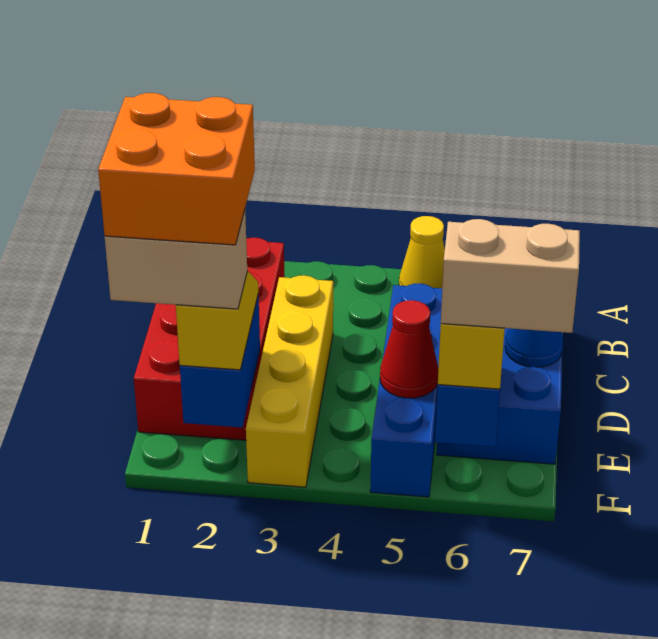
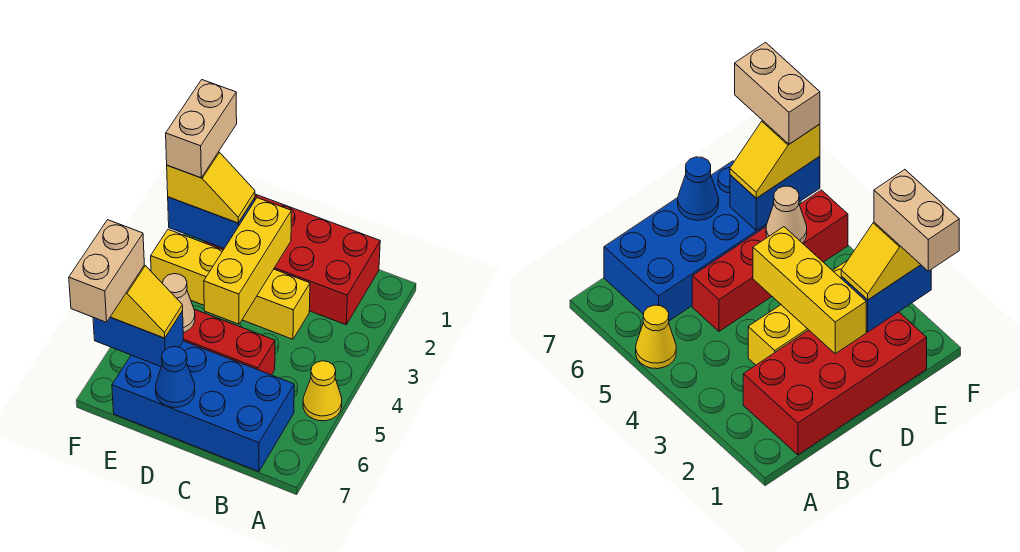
blue 1x4 brick [370,284,442,497] -> red 1x4 brick [183,309,275,375]
none -> yellow 1x3 brick [204,198,291,324]
orange 2x2 brick [98,93,255,245] -> none
red 1x1 cone [380,300,438,398] -> tan 1x1 cone [162,274,195,333]

